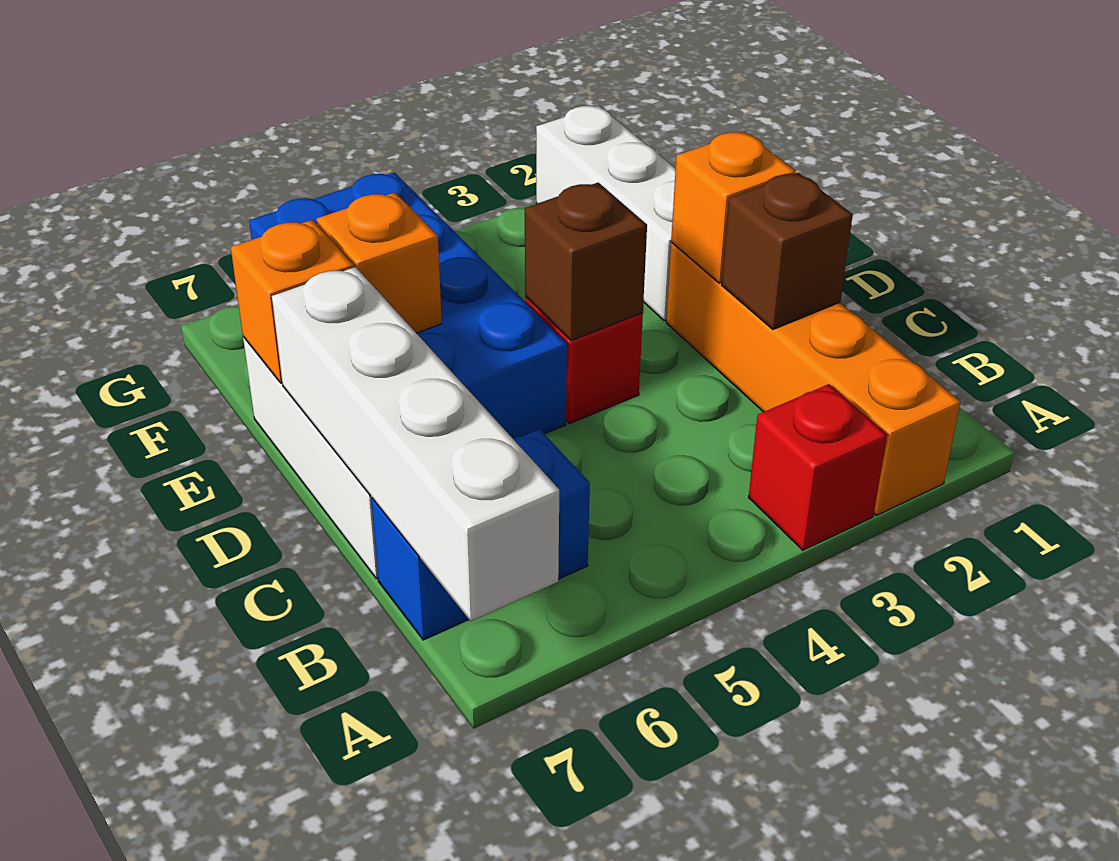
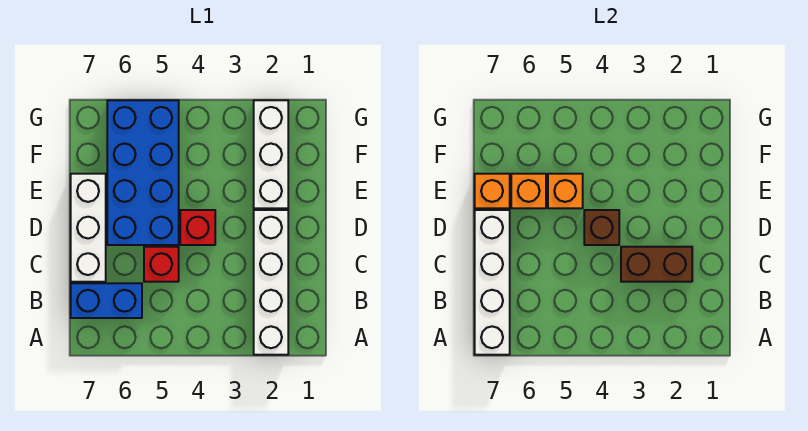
orange 1x4 brick [666,243,960,515] -> white 1x4 brick [254,210,288,355]
red 1x1 brick [749,384,887,550] -> red 1x1 brick moved to [144,247,179,282]
brown 1x1 brick [722,173,853,329] -> brown 1x2 brick [621,247,692,282]
orange 1x1 brick [671,132,795,283] -> orange 1x1 brick moved to [548,174,583,208]

